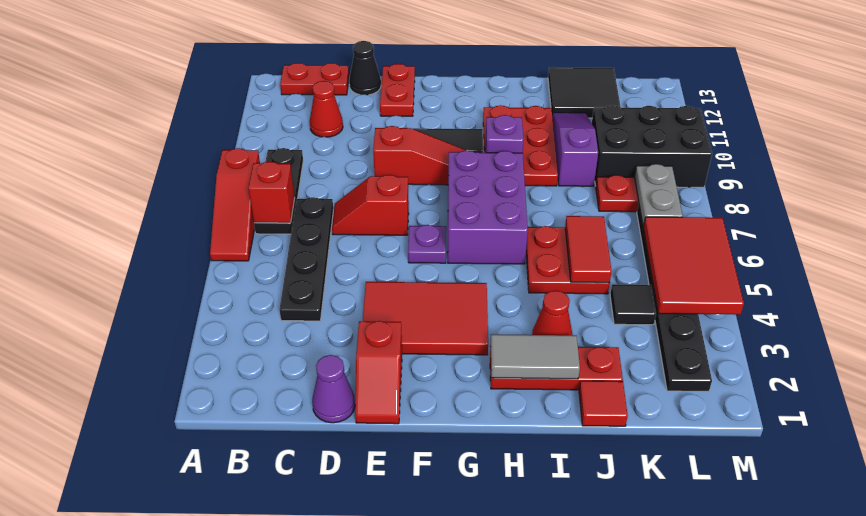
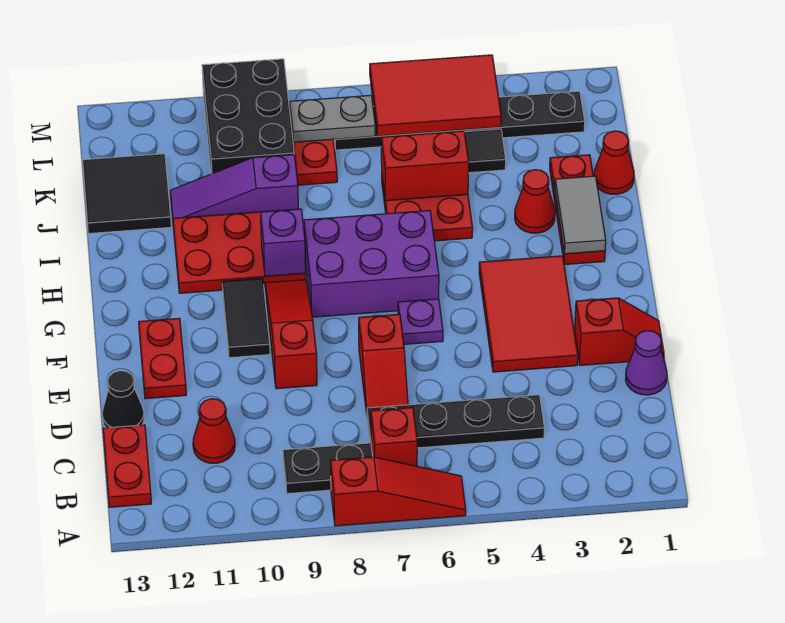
red 1x2 plate [380,64,415,116] -> red 1x2 plate turned to [139,318,186,399]
red 1x1 tile [579,381,628,426] -> red 1x1 cone [594,131,634,194]
red 1x2 tile [565,216,612,283] -> red 1x2 brick [381,131,469,201]

